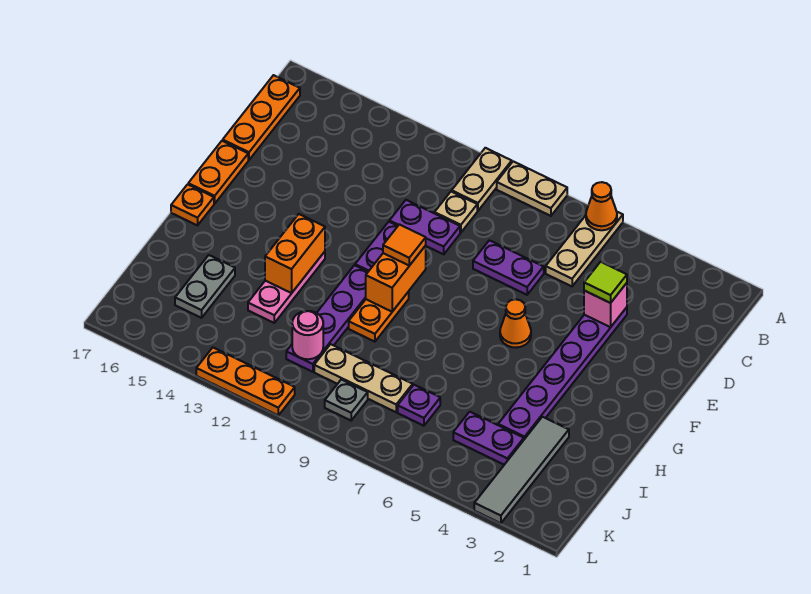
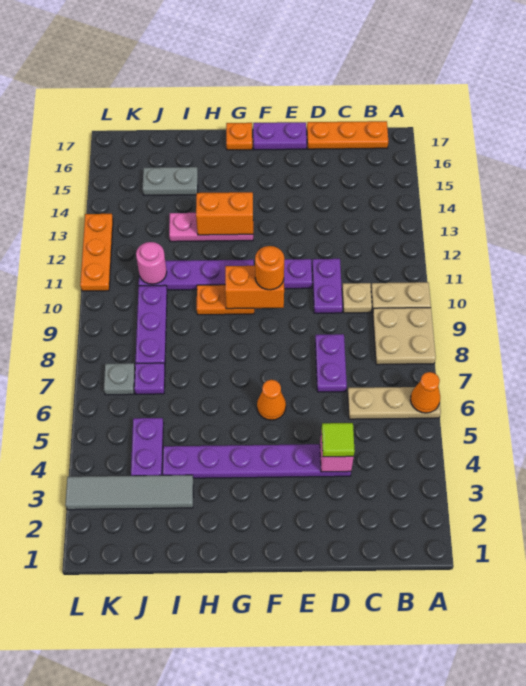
tan 1x2 plate [497,161,567,216] -> tan 2x2 plate [373,308,436,365]
orange 1x2 plate [188,141,248,204] -> purple 1x2 plate [253,122,307,150]
orange 1x1 tile [383,224,426,266] -> orange 1x1 round brick [255,246,284,290]
tan 1x3 plate [314,344,413,412] -> purple 1x3 plate [136,285,167,365]
grey 1x1 plate [325,380,368,420] -> grey 1x1 plate moved to [104,363,135,395]

